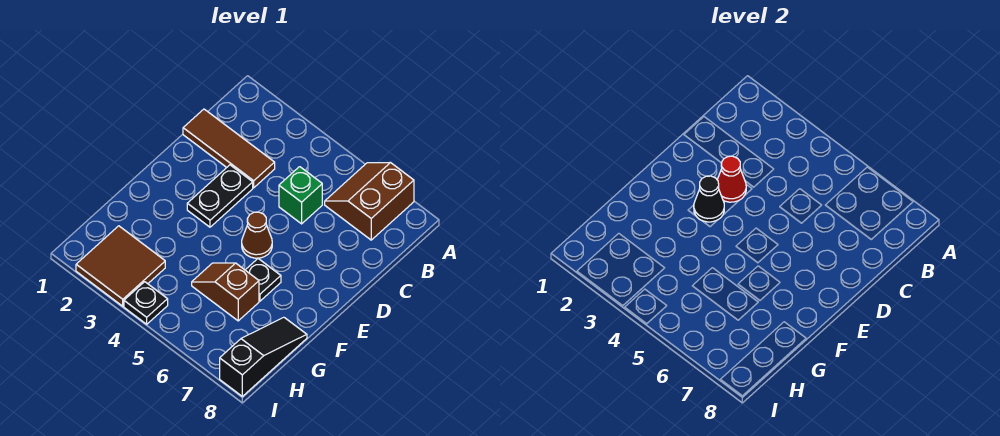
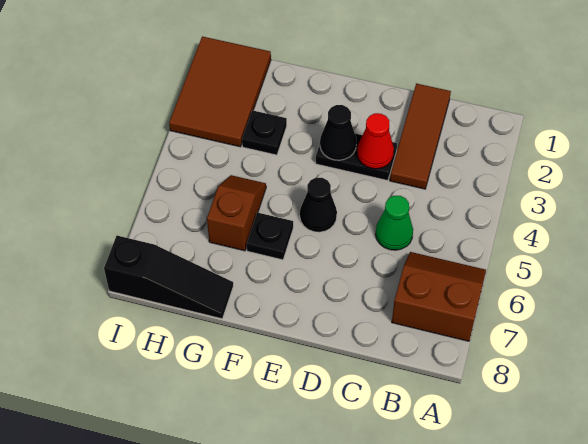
green 1x1 brick [279,167,322,224] -> green 1x1 cone [376,196,413,250]
brown 1x1 cone [242,212,272,258] -> black 1x1 cone [300,178,337,232]
brown 2x2 tile [76,226,165,306] -> brown 2x3 tile [169,36,271,147]
black 1x1 plate [124,282,168,324] -> black 1x1 plate moved to [242,110,287,155]

